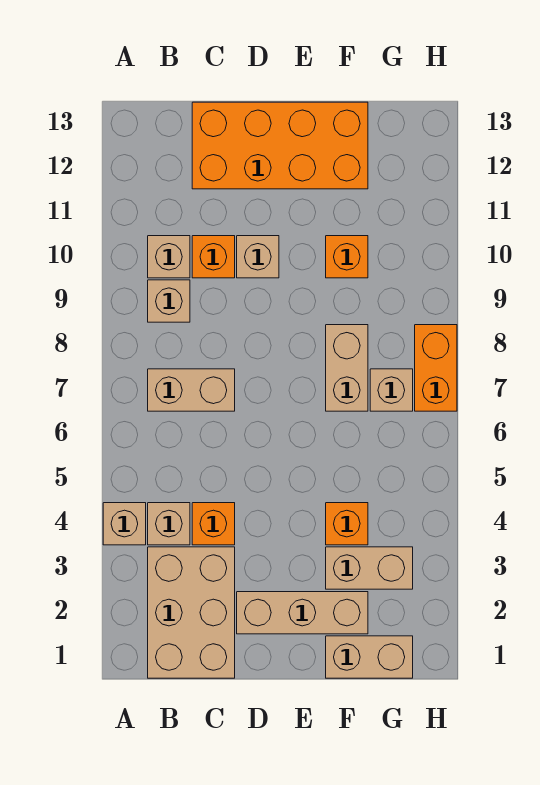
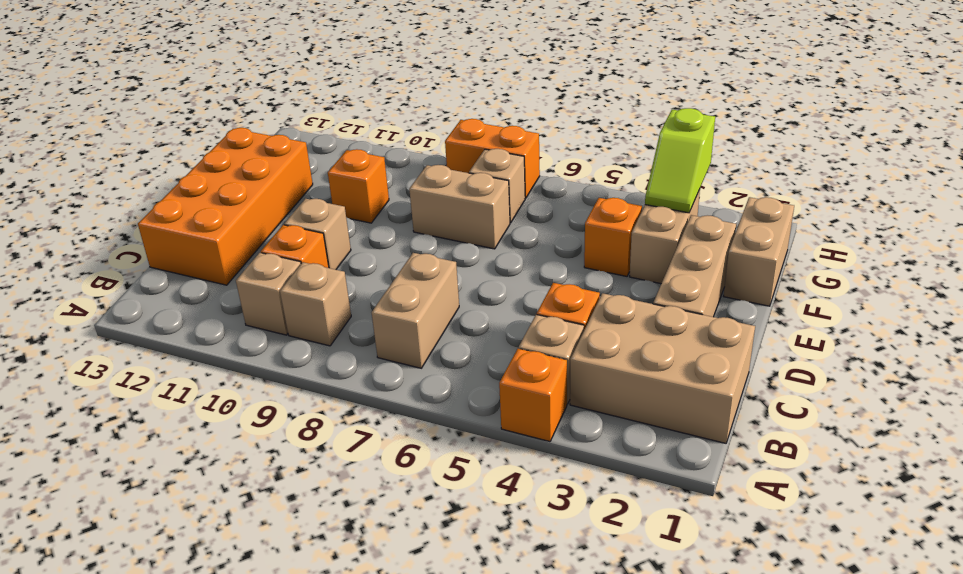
tan 1x1 brick [103,503,146,545] -> orange 1x1 brick [499,349,567,442]
none -> lime 1x2 slope [645,108,715,213]

